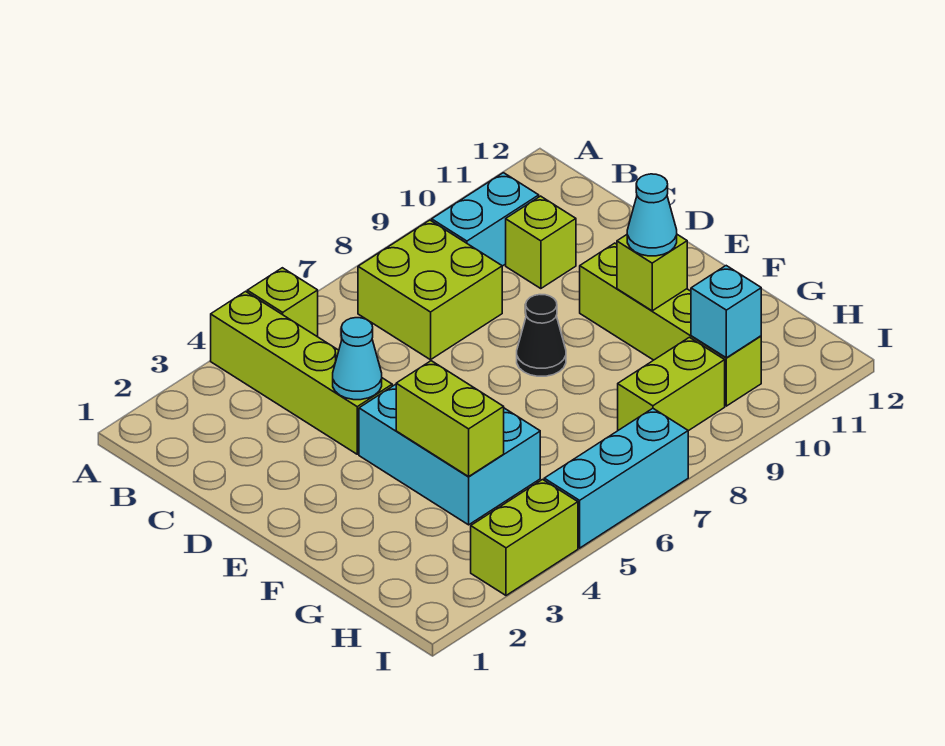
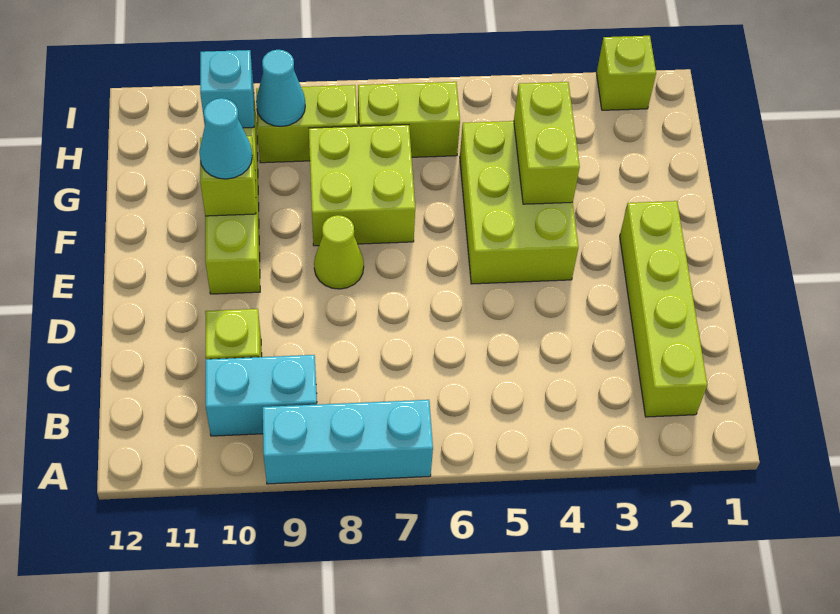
lime 1x4 brick [211,291,392,454] -> lime 1x4 brick moved to [620,201,707,417]
lime 1x1 brick [247,268,318,337] -> lime 1x1 brick moved to [596,36,656,110]
lime 2x2 brick [358,220,502,360] -> lime 2x2 brick moved to [309,125,415,246]
cyan 1x1 cone [333,318,382,400] -> cyan 1x1 cone moved to [256,50,305,126]
cyan 2x3 brick [359,384,540,525] -> lime 2x3 brick [460,121,578,284]
black 1x1 cone [517,295,566,376] -> lime 1x1 cone [314,215,364,289]
lime 1x2 brick [471,480,578,595] -> lime 1x2 brick moved to [358,82,460,157]
cyan 1x3 brick [544,408,688,548] -> cyan 1x3 brick moved to [263,400,433,484]

